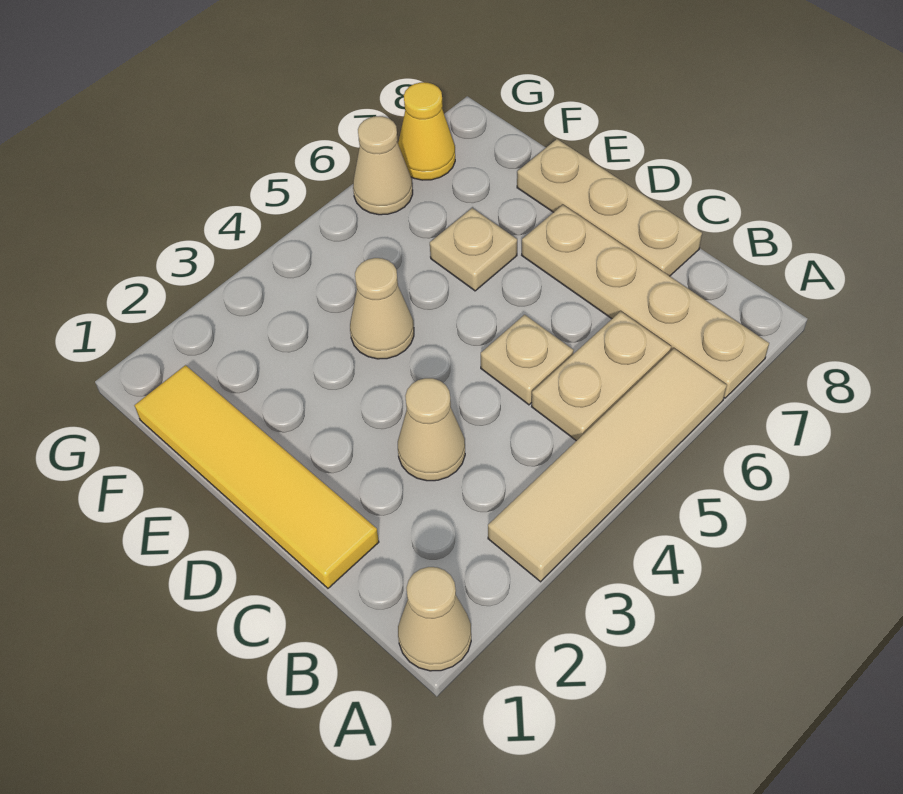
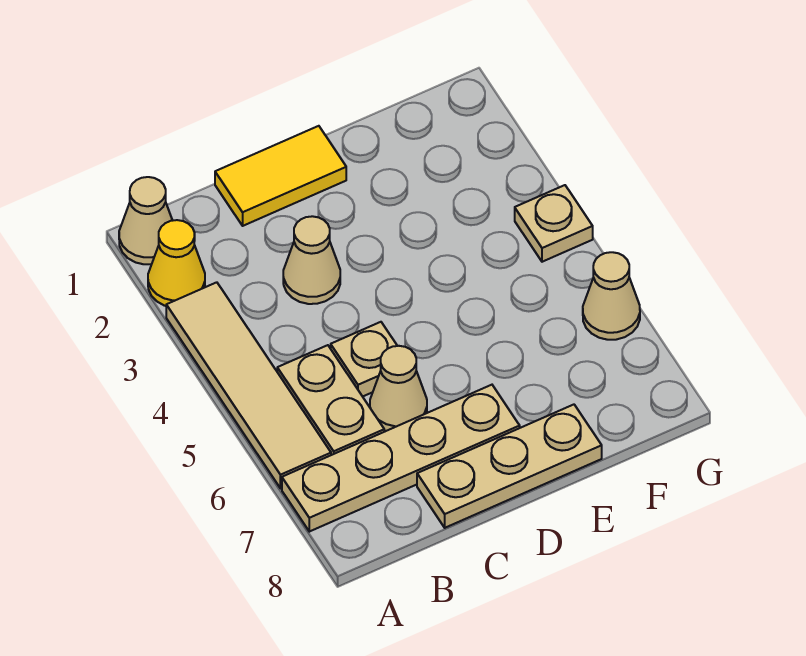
yellow 1x4 tile [135,365,379,588] -> yellow 1x2 tile [215,126,346,226]
tan 1x1 cone [350,258,414,359] -> tan 1x1 cone moved to [370,346,427,431]
tan 1x1 plate [430,208,517,291] -> tan 1x1 plate moved to [515,185,593,262]
yellow 1x1 cone [398,82,455,180] -> yellow 1x1 cone moved to [148,220,205,306]

